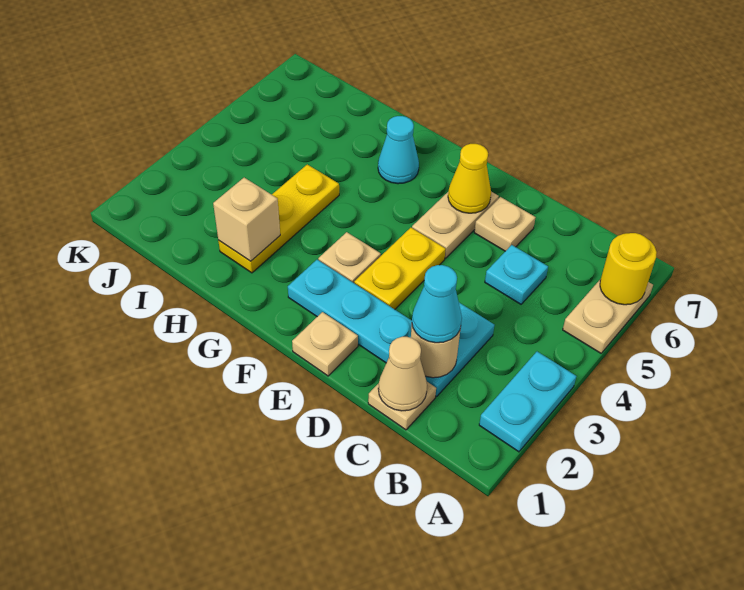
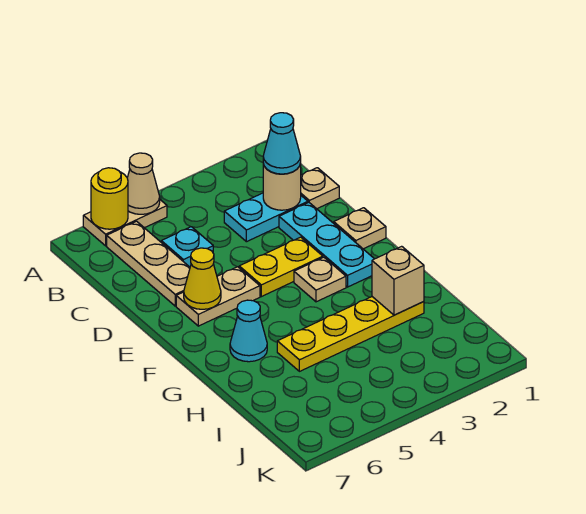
cyan 1x2 plate [479,352,576,452] -> none
tan 1x1 cone [378,337,427,411] -> tan 1x1 cone moved to [127,153,160,214]
tan 1x1 plate [474,197,536,251] -> tan 1x3 plate [107,221,190,306]
yellow 1x3 plate [218,164,339,273] -> yellow 1x4 plate [277,297,424,371]

